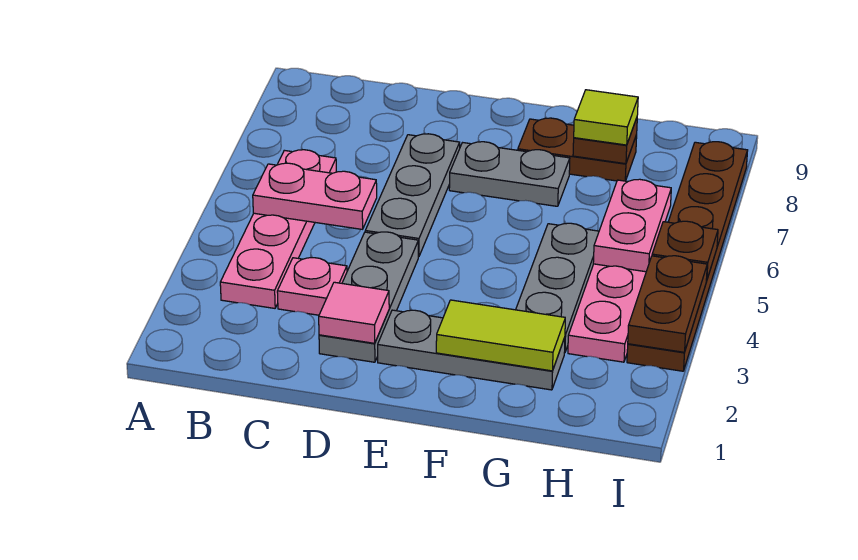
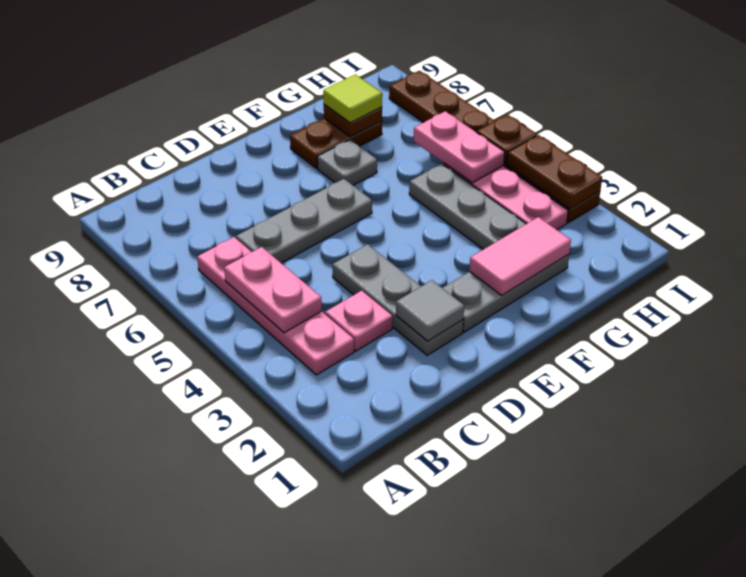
pink 1x2 plate [253,163,377,229] -> pink 1x2 plate turned to [224,247,322,333]
pink 1x1 tile [319,282,389,343] -> grey 1x1 tile [396,280,464,341]
grey 1x3 plate [365,134,460,257] -> grey 1x3 plate turned to [236,179,372,263]
grey 1x2 plate [449,142,570,206] -> grey 1x1 plate [317,140,377,185]
lime 1x2 tile [436,300,565,371] -> pink 1x2 tile [469,217,571,295]

